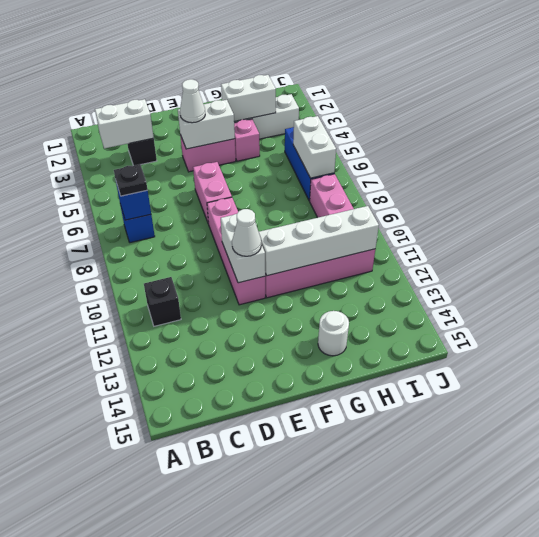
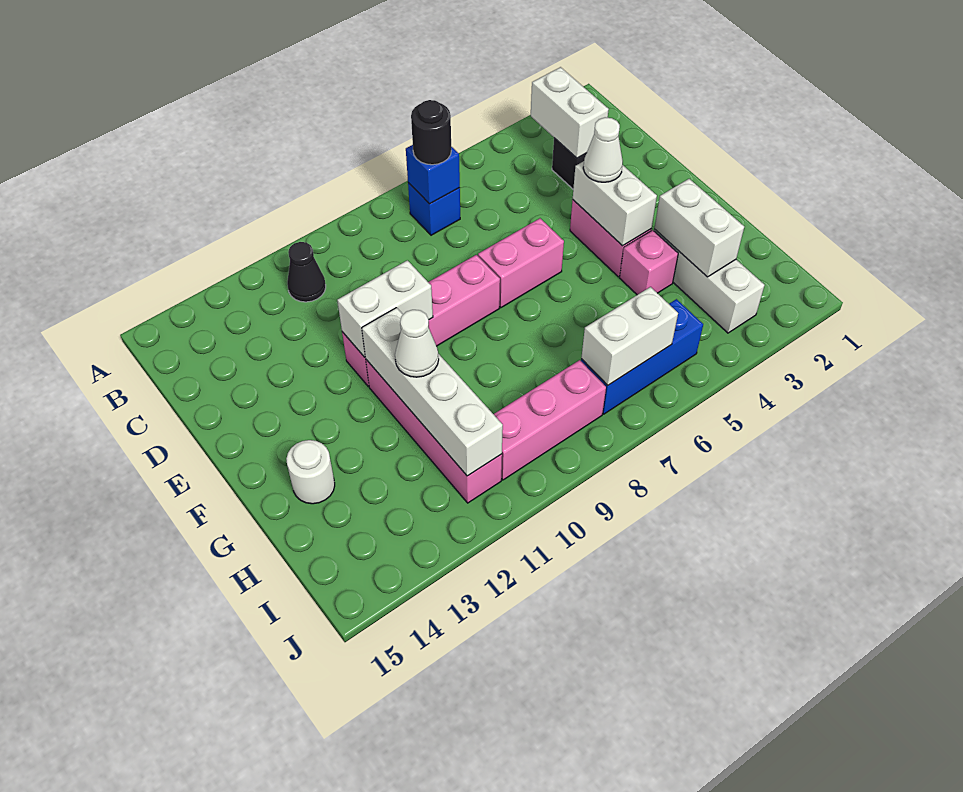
black 1x1 plate [114,164,148,196] -> black 1x1 round brick [411,100,451,165]
black 1x1 brick [144,277,181,326] -> black 1x1 cone [287,242,326,302]
white 1x1 cone [232,209,261,256] -> white 1x1 cone moved to [395,310,439,377]

